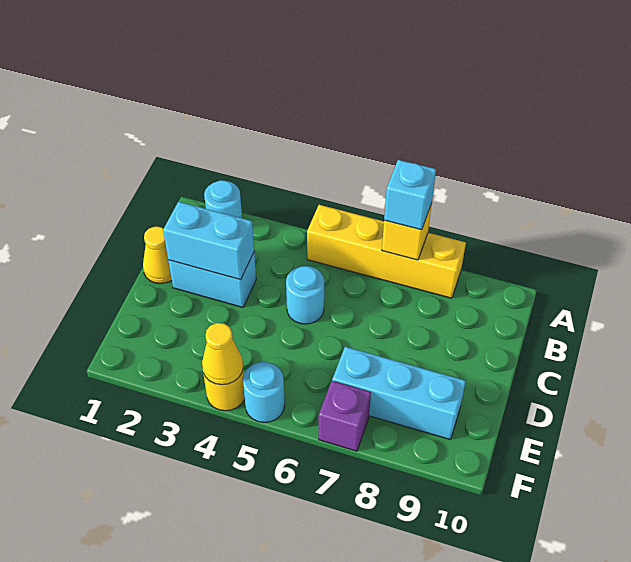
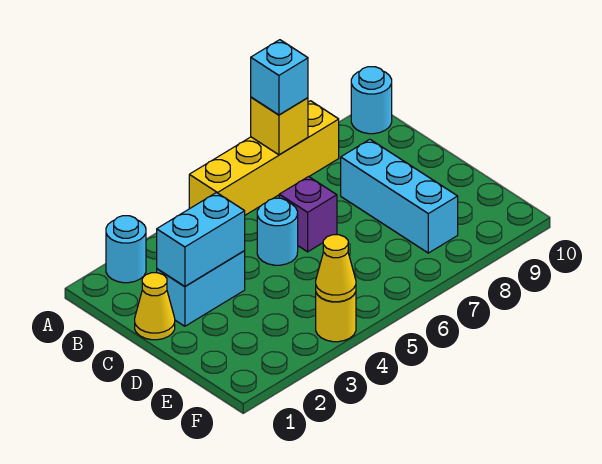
cyan 1x3 brick [332,347,466,440] -> cyan 1x3 brick turned to [341,139,458,253]
cyan 1x1 round brick [243,362,285,422] -> cyan 1x1 round brick moved to [351,67,392,134]
purple 1x1 brick [319,381,371,451] -> purple 1x1 brick moved to [279,177,337,252]

